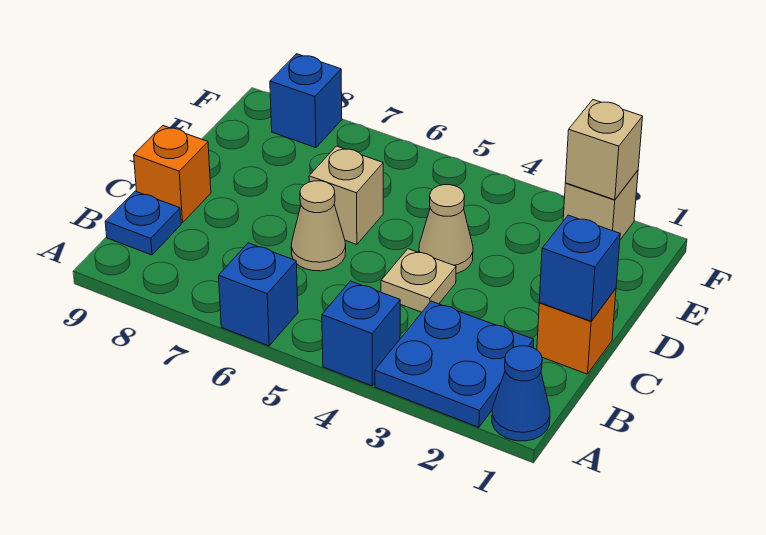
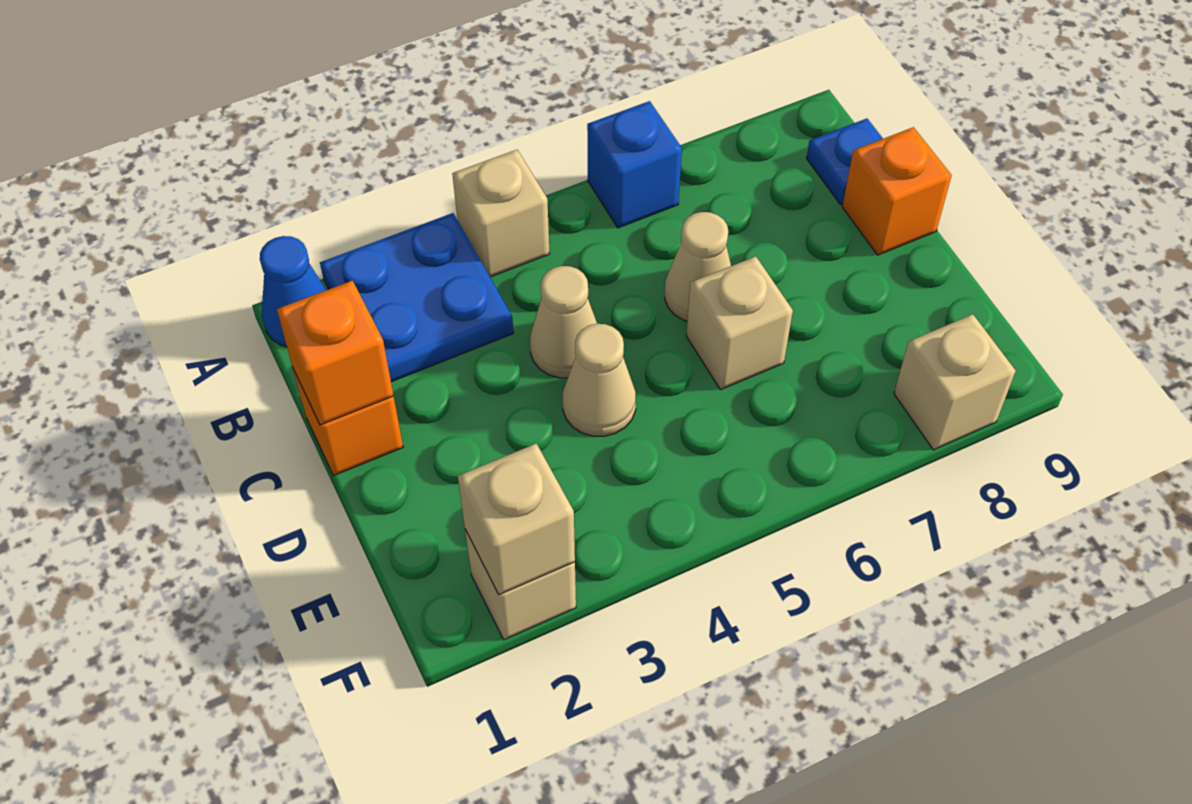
blue 1x1 brick [322,281,400,386] -> tan 1x1 brick [452,150,550,277]
blue 1x1 brick [539,215,620,321] -> orange 1x1 brick [277,281,394,425]
tan 1x1 plate [381,249,456,312] -> tan 1x1 cone [530,266,597,378]
blue 1x1 brick [270,54,342,148] -> tan 1x1 brick [894,314,1016,450]

